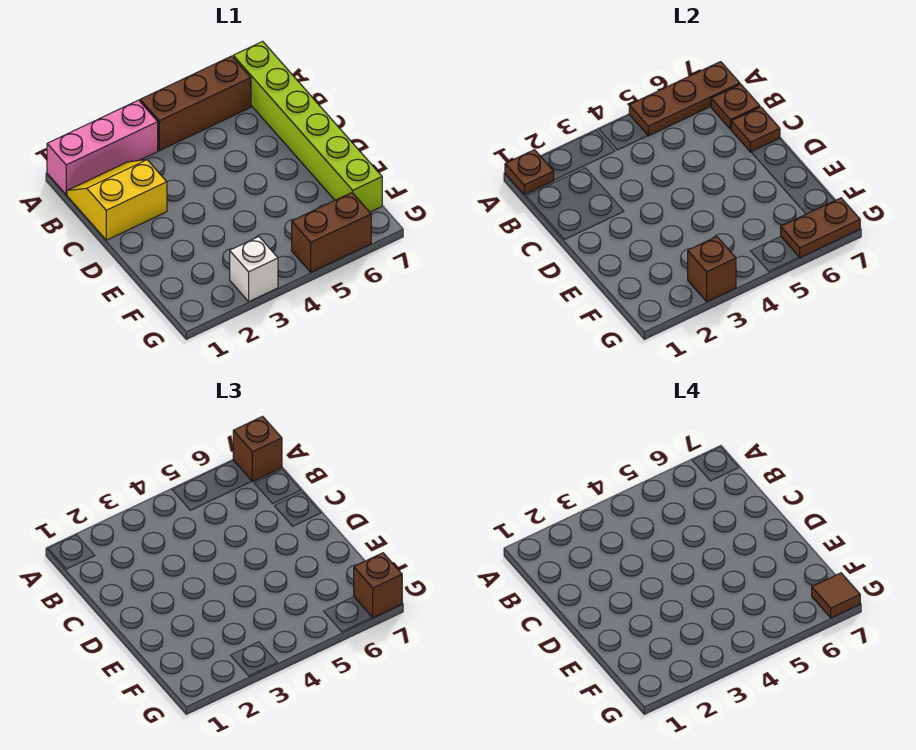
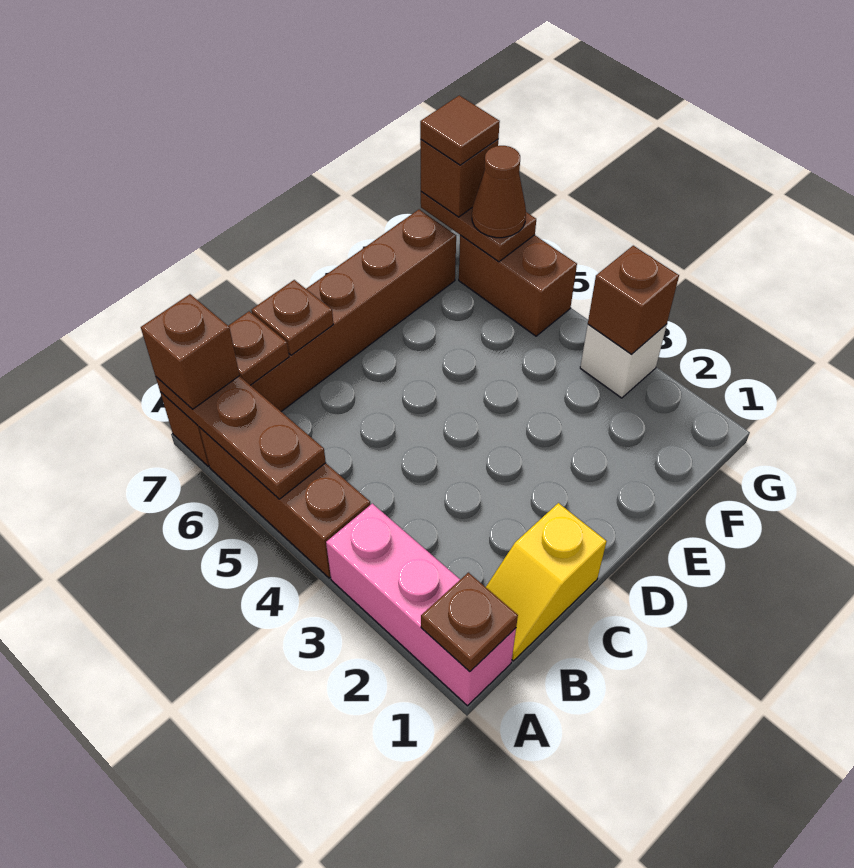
lime 1x6 brick [233,41,382,212] -> brown 1x6 brick [160,210,456,466]
yellow 2x2 slope [67,160,167,240] -> yellow 1x2 slope [486,503,607,661]
none -> brown 1x1 cone [472,146,526,238]

